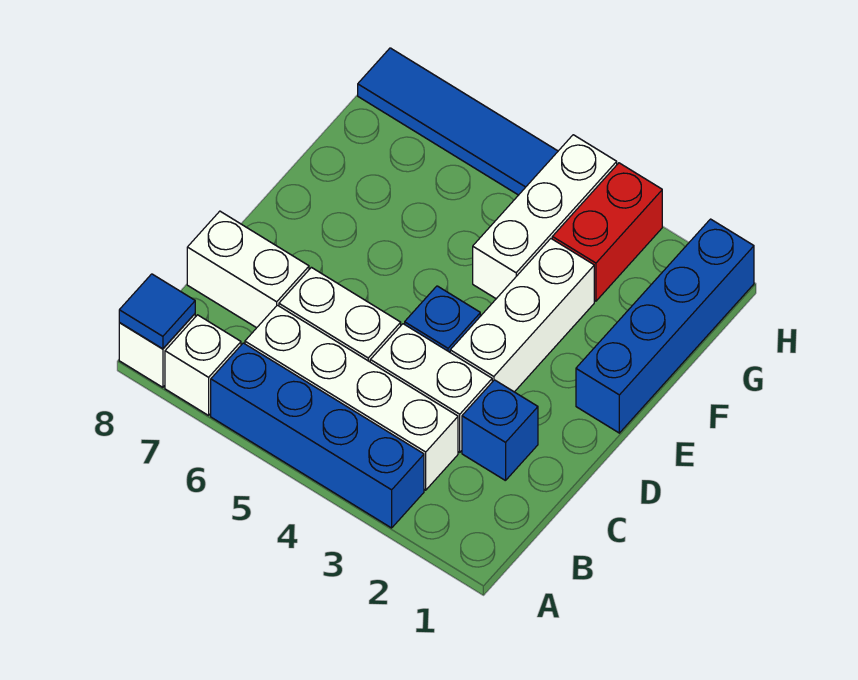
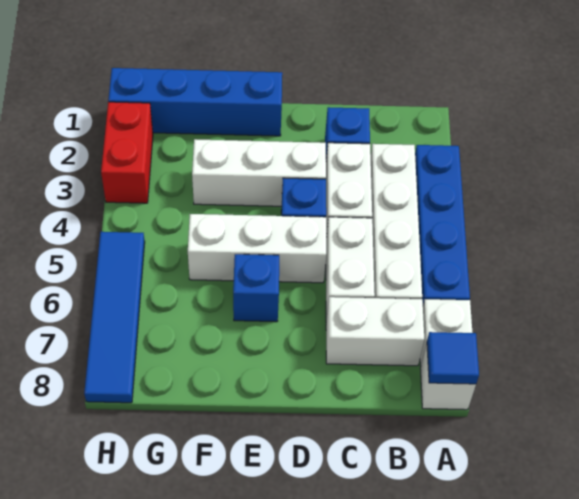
white 1x2 brick [187,211,309,328] -> white 1x2 brick turned to [326,297,424,366]
none -> blue 1x1 brick [233,254,279,322]
white 1x3 brick [473,135,617,299] -> white 1x3 brick moved to [188,214,326,283]
red 1x2 brick [552,163,662,301] -> red 1x2 brick turned to [101,102,153,203]

